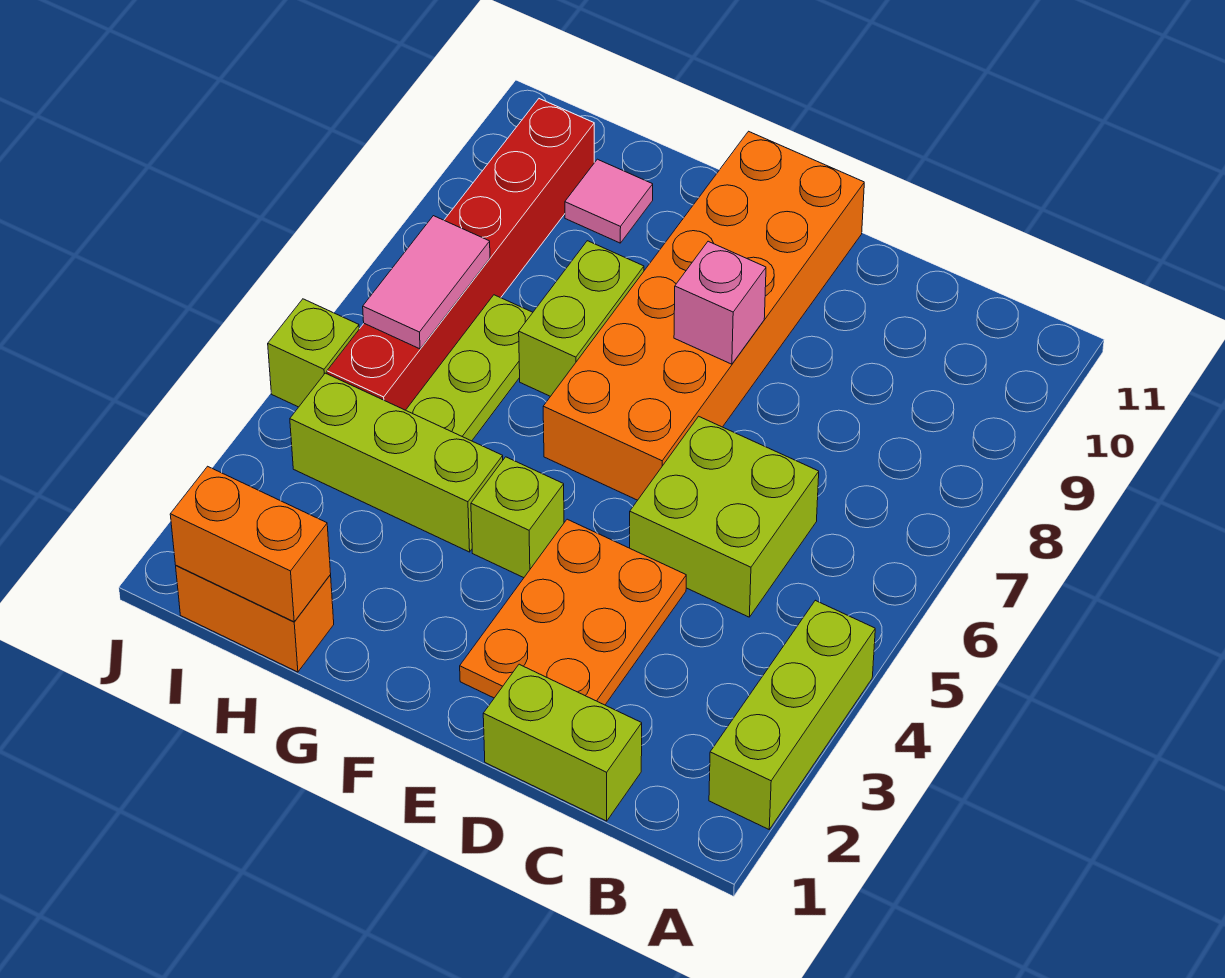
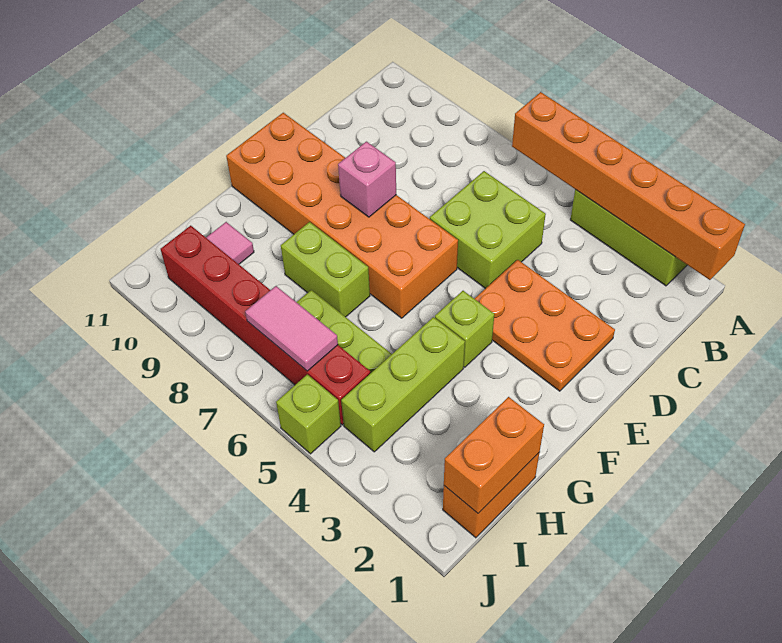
none -> orange 1x6 brick [512,92,745,280]
lime 1x2 brick [483,664,642,821] -> none

